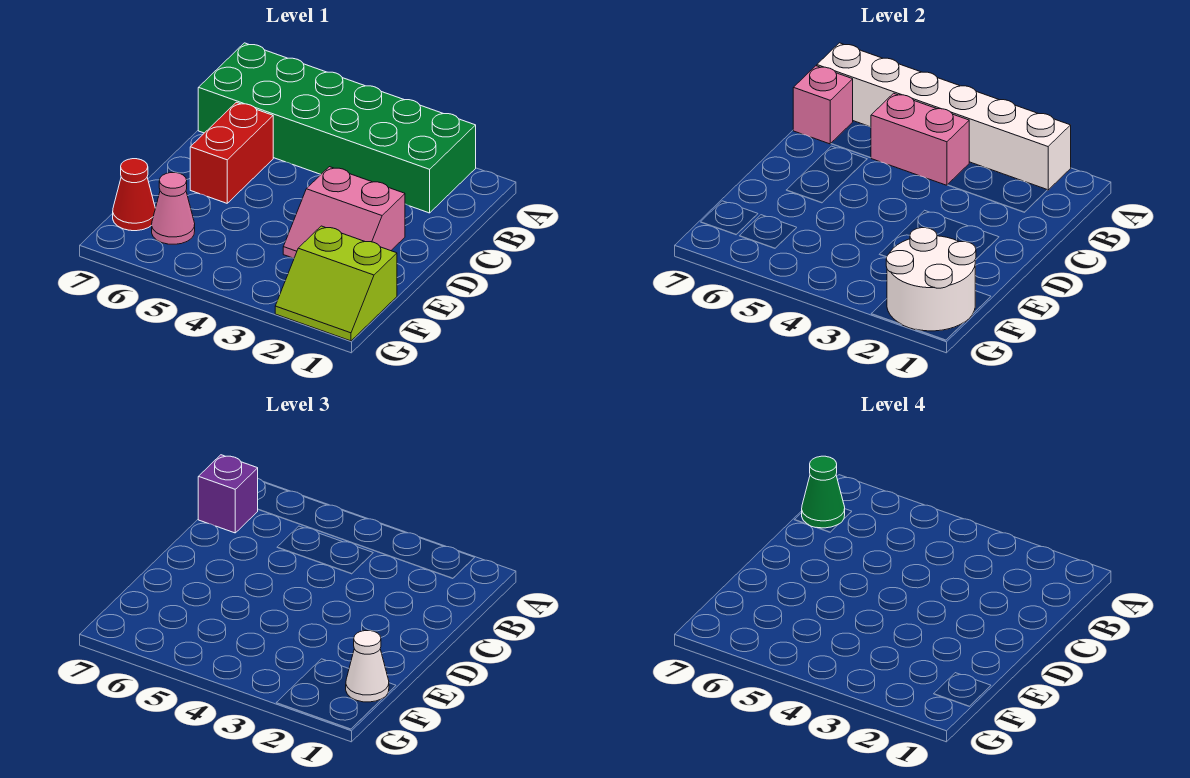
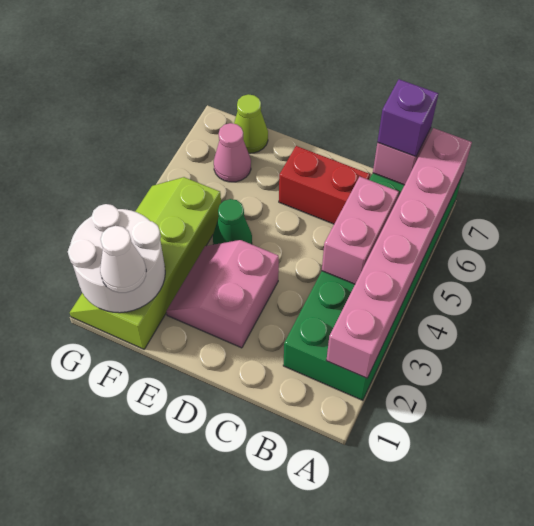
white 1x6 brick [817,43,1071,190] -> pink 1x6 brick [326,128,472,378]
green 1x1 cone [802,456,845,528] -> green 1x1 cone moved to [213,199,252,245]
lime 2x2 slope [275,226,397,341] -> lime 2x4 slope [70,177,221,349]
red 1x1 cone [113,159,155,231] -> lime 1x1 cone [234,94,268,153]

